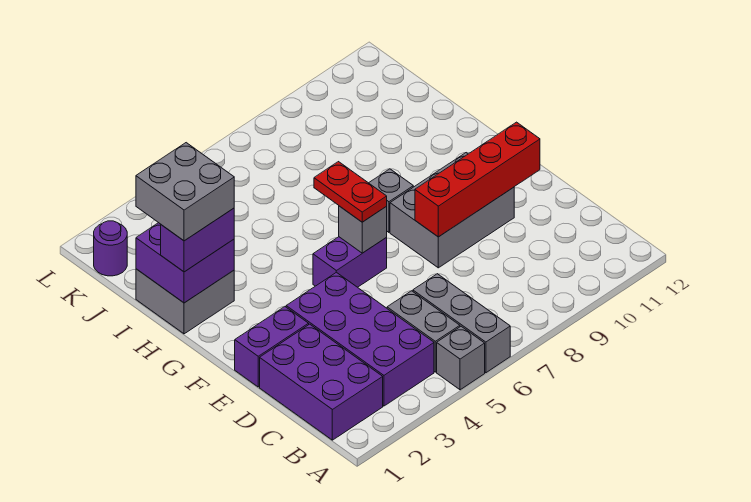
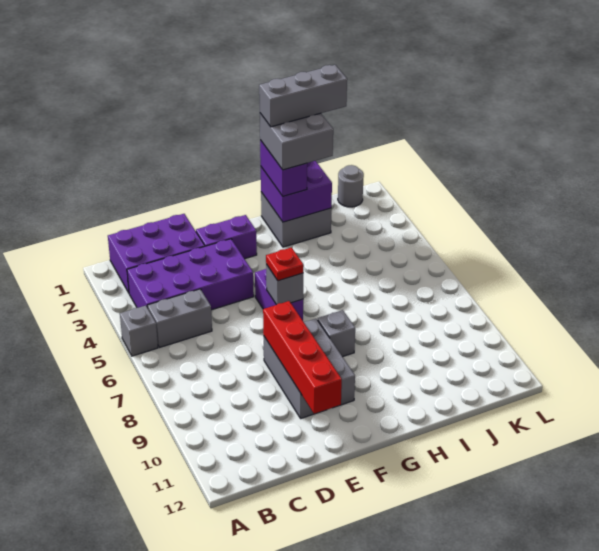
grey 1x3 brick [413,274,510,373] -> grey 1x3 brick moved to [259,65,347,127]
purple 1x2 brick [235,307,309,387] -> purple 1x2 brick turned to [196,215,257,259]
red 1x2 plate [314,162,387,222] -> red 1x1 plate [266,248,304,281]
purple 1x1 round brick [94,221,127,276] -> grey 1x1 round brick [338,165,364,207]

